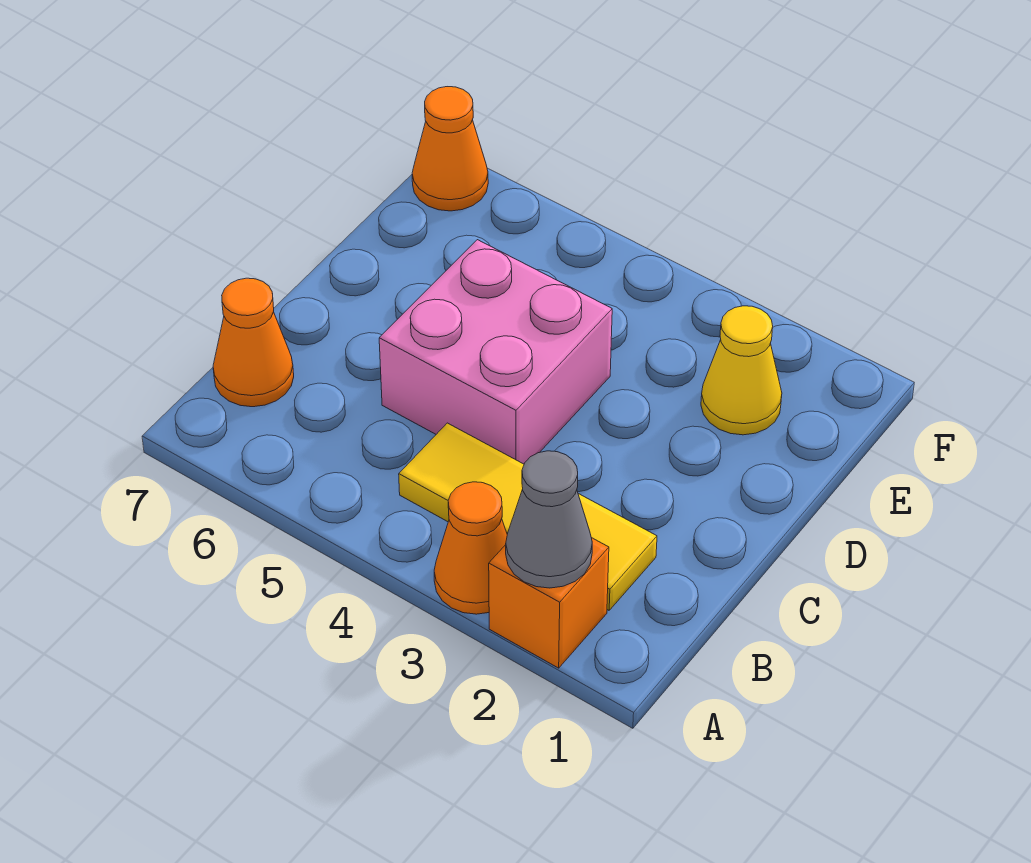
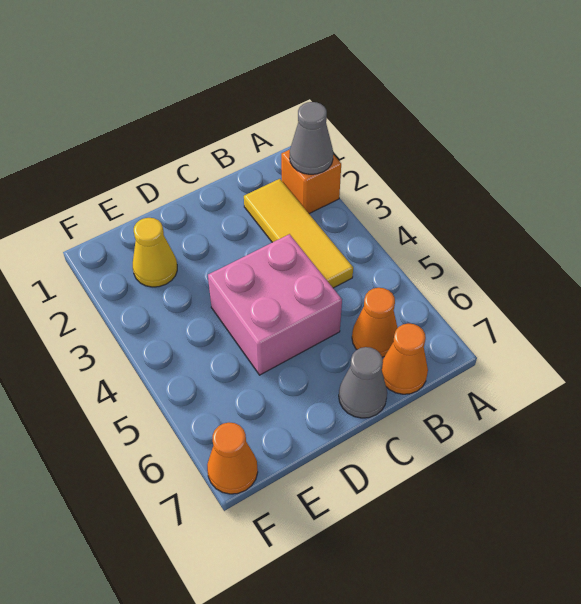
orange 1x1 cone [434,482,507,614] -> orange 1x1 cone moved to [352,288,397,357]
none -> grey 1x1 cone [339,347,387,418]

